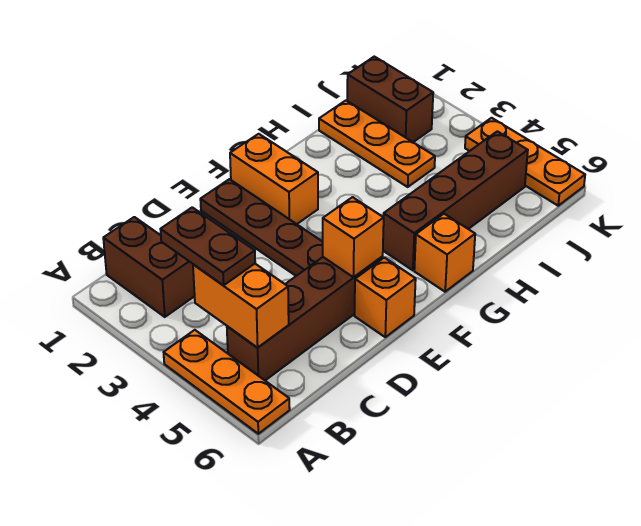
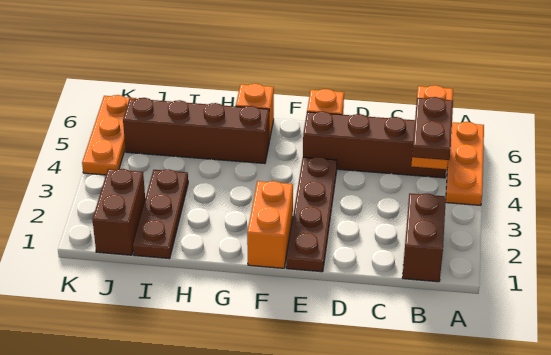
orange 1x1 brick [323,197,384,277] -> none
orange 1x3 plate [319,101,435,187] -> brown 1x3 plate [133,169,188,259]

